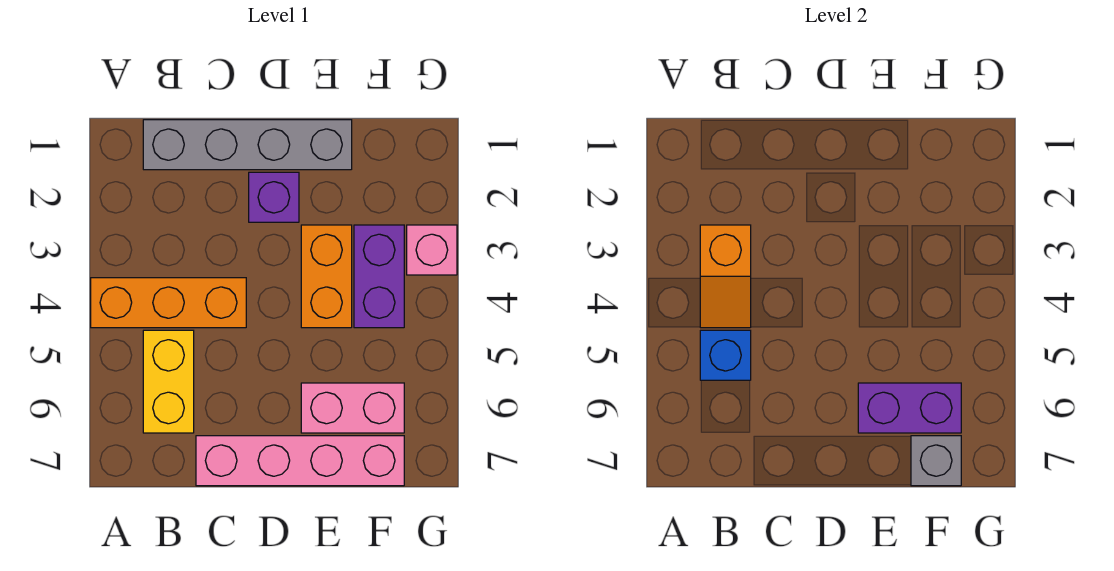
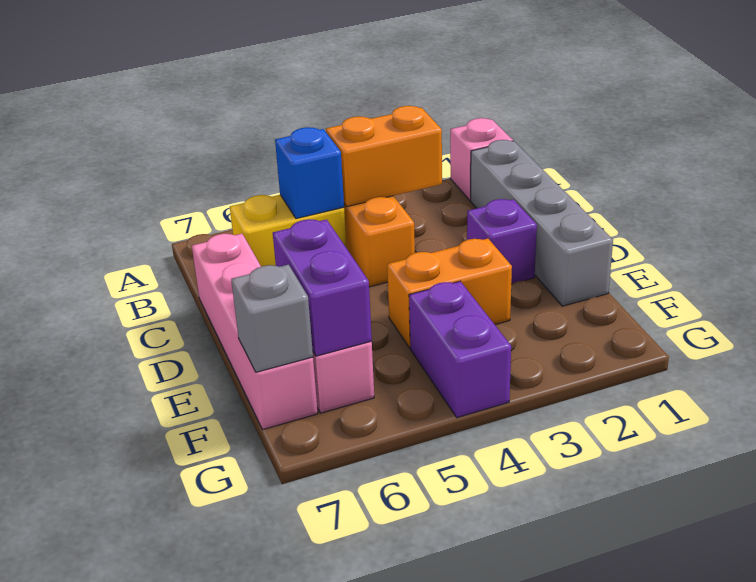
orange 1x2 slope [700,225,751,328] -> orange 1x2 brick [326,106,442,207]
purple 1x2 brick [354,225,404,328] -> purple 1x2 brick turned to [409,281,511,418]
pink 1x1 brick [407,225,457,275] -> pink 1x1 brick moved to [450,118,513,200]

